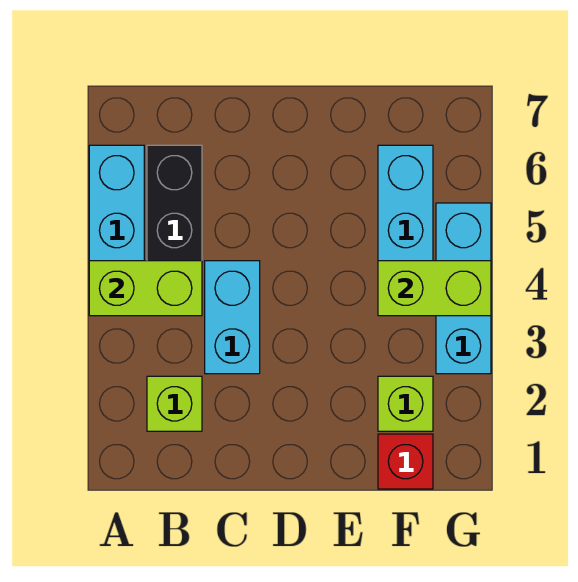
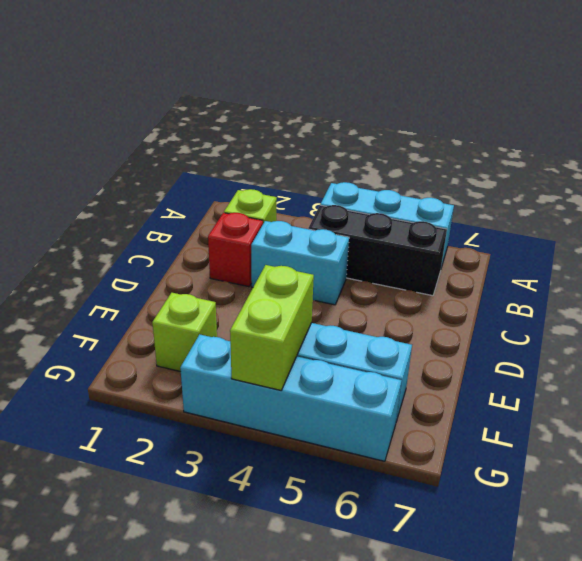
lime 1x2 brick [89,261,202,316] -> none
red 1x1 brick [378,434,433,489] -> red 1x1 brick moved to [208,213,263,287]
cyan 1x3 brick [436,203,491,374] -> cyan 1x4 brick [180,334,402,461]

